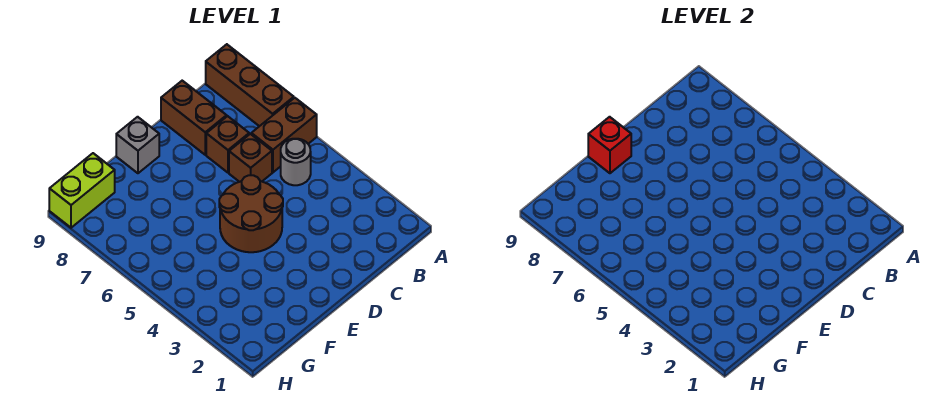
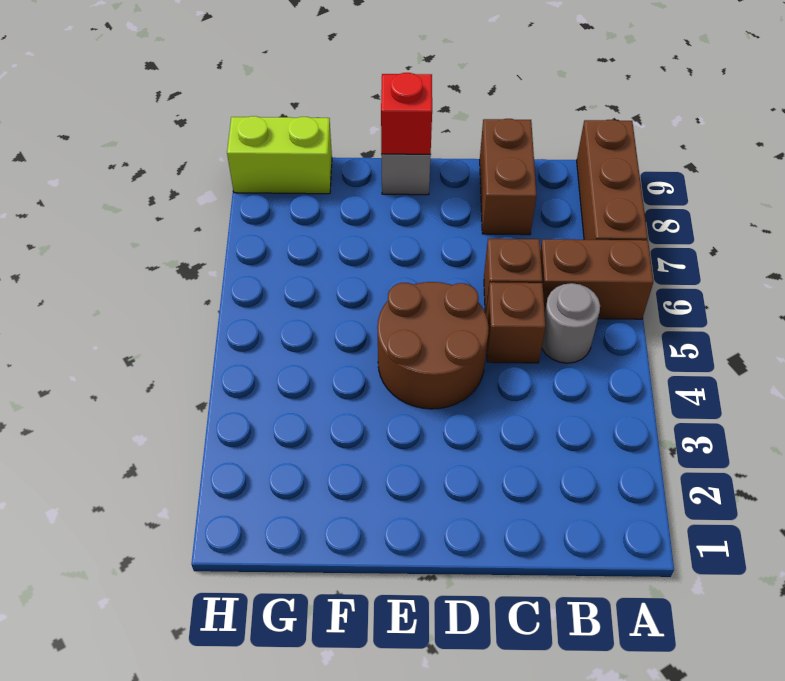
brown 1x1 brick [206,116,249,173] -> brown 1x1 brick moved to [486,282,546,363]

